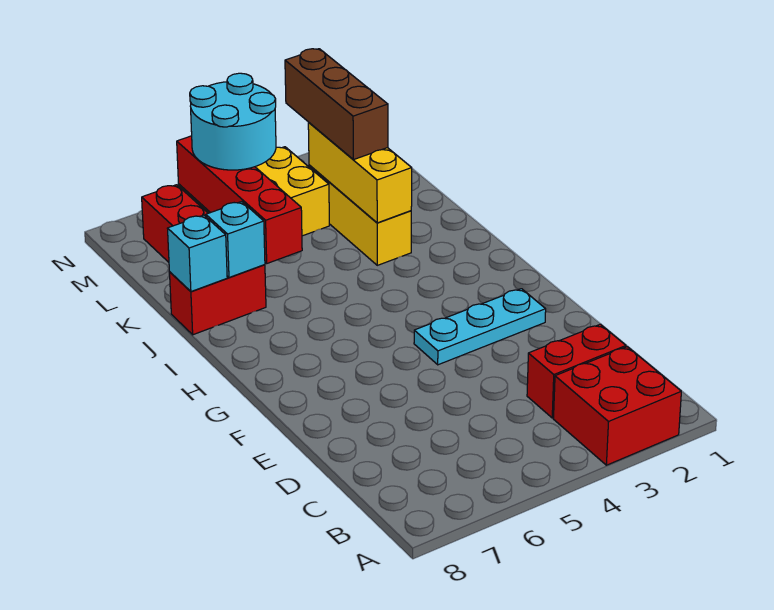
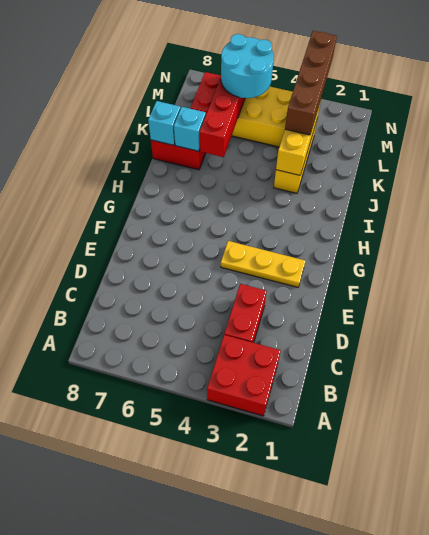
red 1x2 brick [527,324,626,418] -> red 1x2 brick turned to [224,284,267,343]
cyan 1x3 plate [414,289,546,365] -> yellow 1x3 plate [221,241,305,287]
brown 1x3 brick [285,49,388,160] -> brown 1x4 brick [285,31,337,135]

